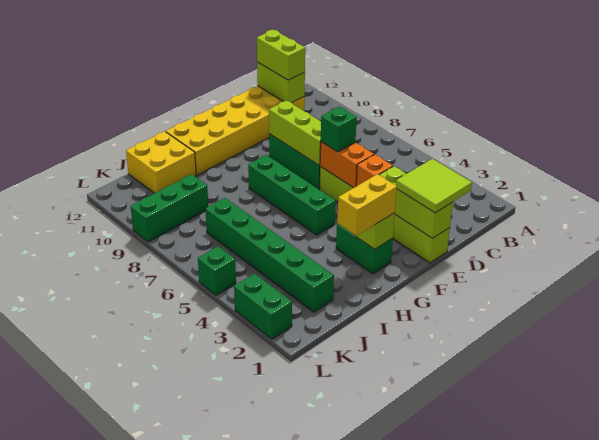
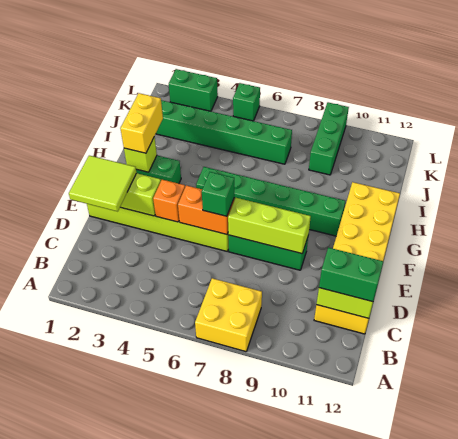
lime 1x2 brick [257,30,305,80] -> green 1x2 brick [319,248,383,302]
green 1x4 brick [248,155,336,235] -> green 1x6 brick [196,167,345,236]
yellow 2x2 brick [126,131,196,193] -> yellow 2x2 brick moved to [195,278,262,352]

